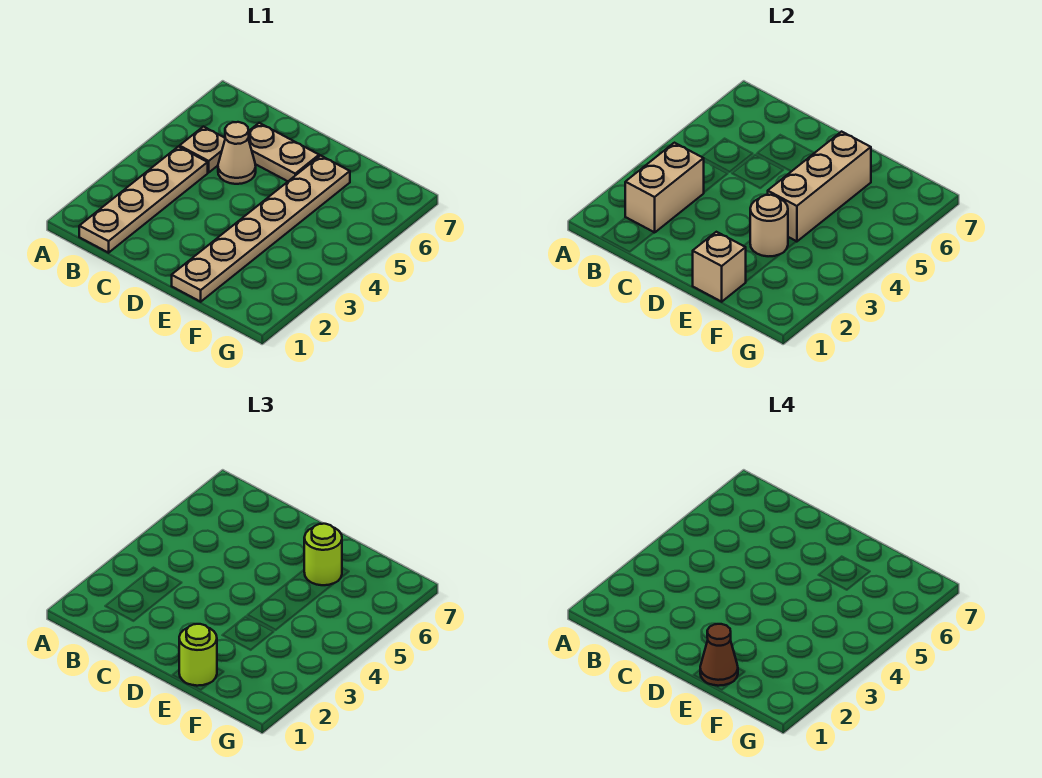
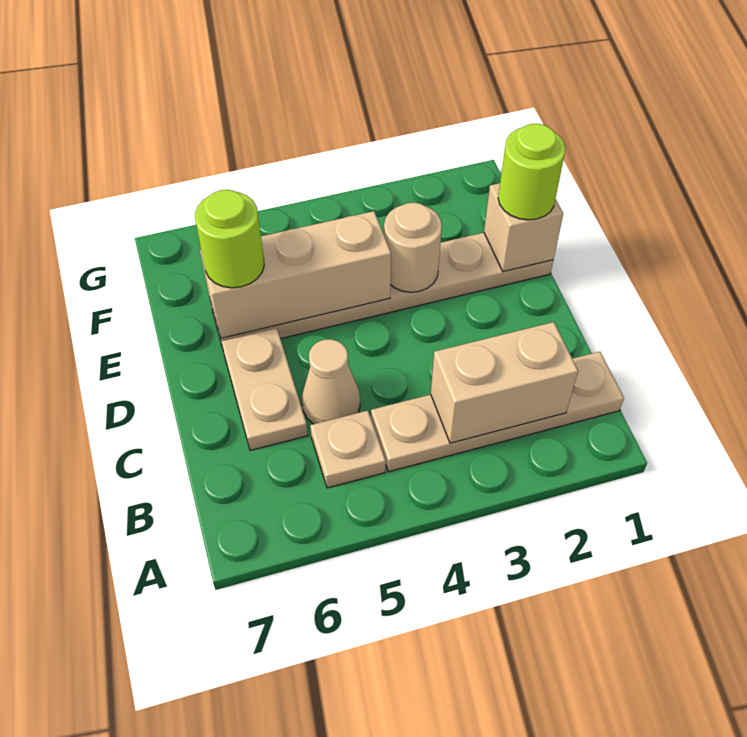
brown 1x1 cone [700,624,738,686] -> none

